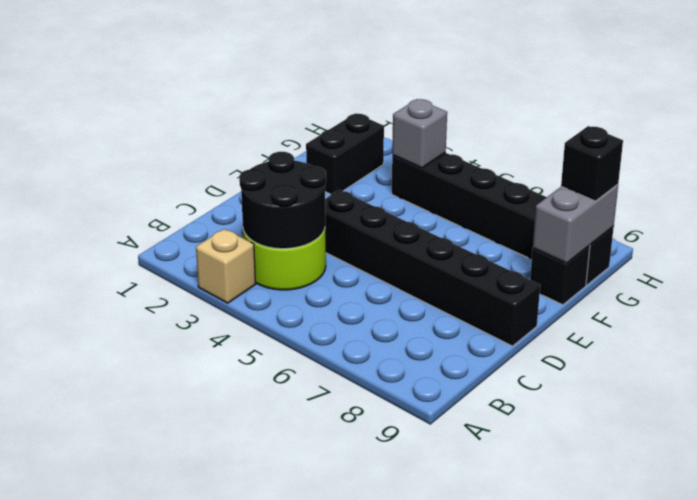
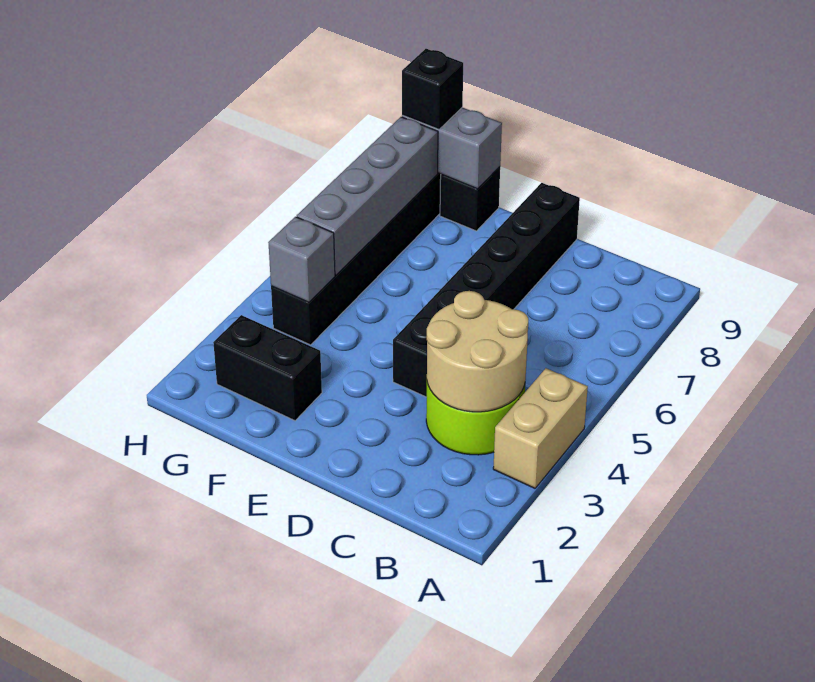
tan 1x1 brick [196,229,256,303] -> tan 1x2 brick [493,368,588,488]
black 2x2 round brick [239,152,326,249] -> tan 2x2 round brick [426,291,528,412]
none -> grey 1x4 brick [297,117,438,275]

